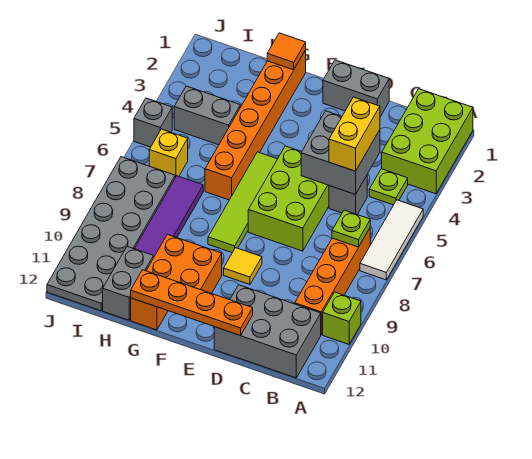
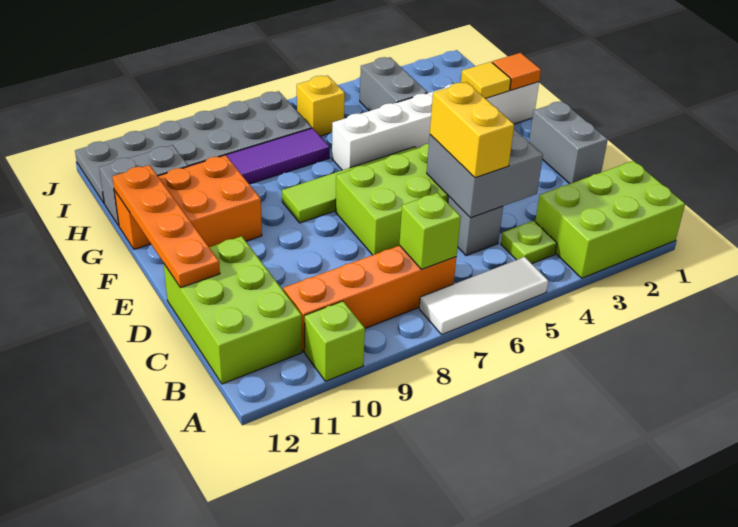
lime 1x1 plate [332,210,370,247] -> lime 1x1 brick [399,193,461,269]
grey 2x3 brick [214,285,321,378] -> lime 2x3 brick [163,236,302,384]
yellow 1x2 brick [329,97,380,171] -> yellow 1x2 brick turned to [430,82,514,178]
yellow 1x1 tile [224,248,262,285] -> yellow 1x1 tile moved to [461,62,511,98]
orange 1x6 brick [205,50,306,200] -> white 1x6 brick [332,82,539,170]
grey 1x1 brick [134,98,172,147] -> none

